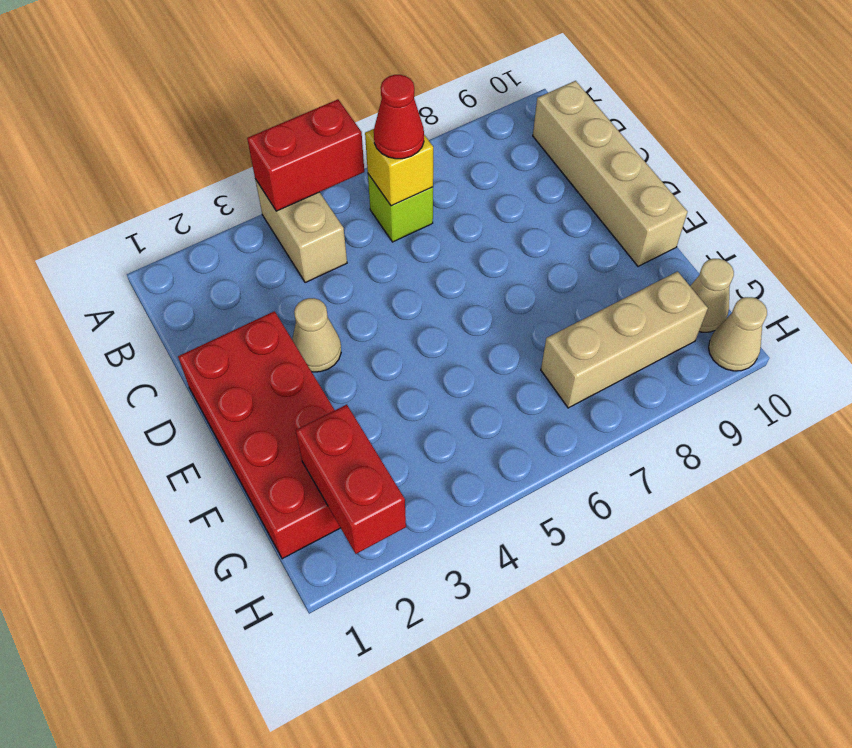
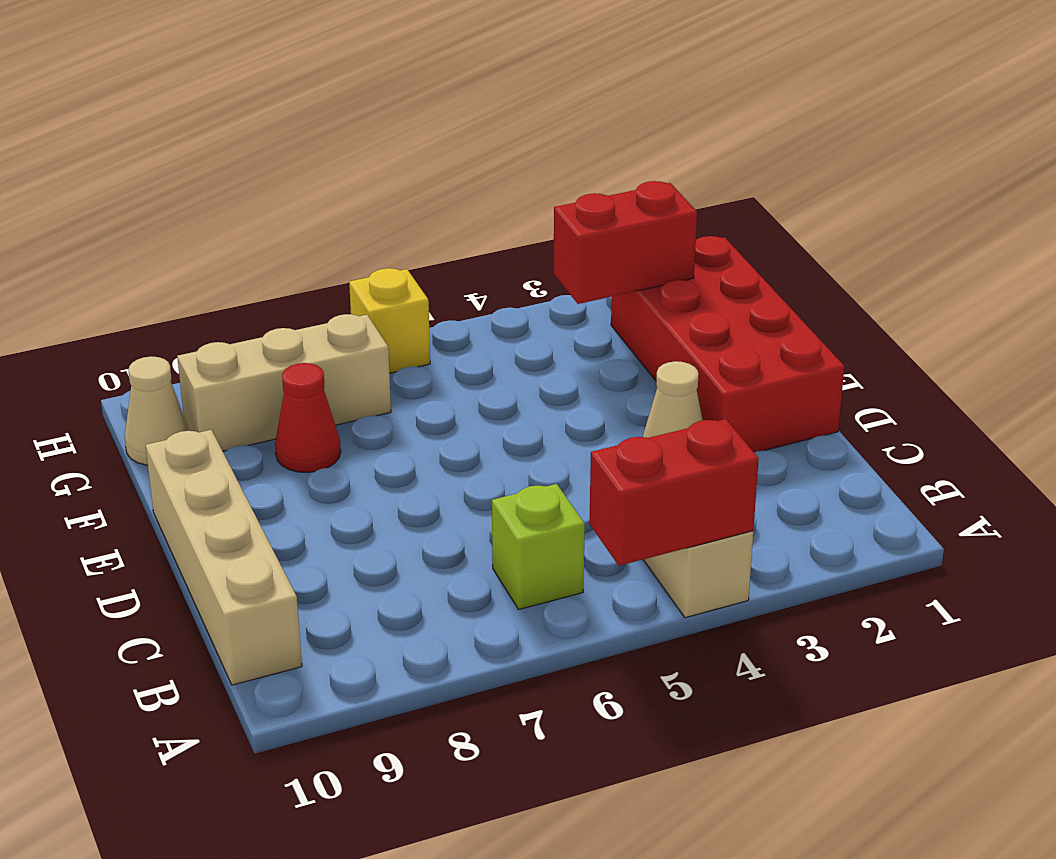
yellow 1x1 brick [365,129,433,206] -> yellow 1x1 brick moved to [349,268,430,373]
red 1x1 cone [374,75,424,159] -> red 1x1 cone moved to [275,363,341,472]
red 1x2 brick [295,405,406,554] -> red 1x2 brick turned to [554,181,697,304]
tan 1x1 cone [709,297,767,371] -> none

